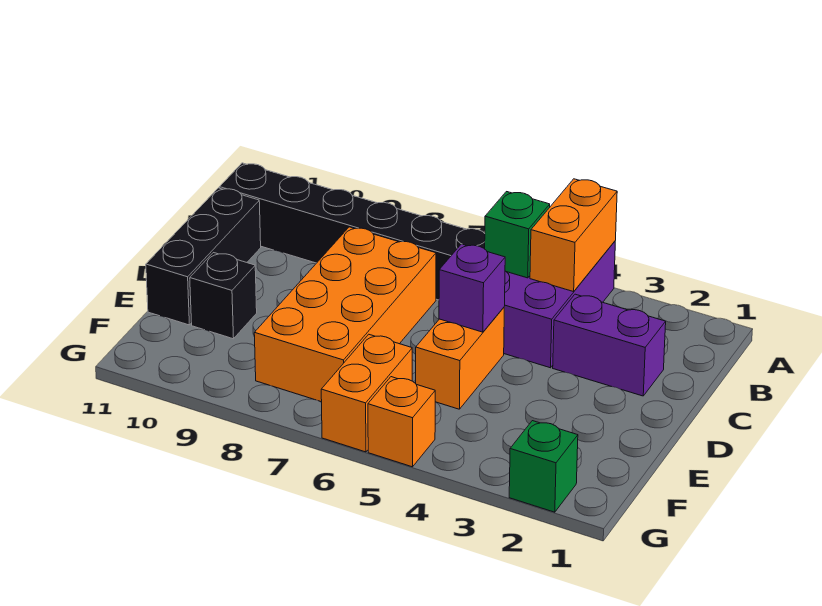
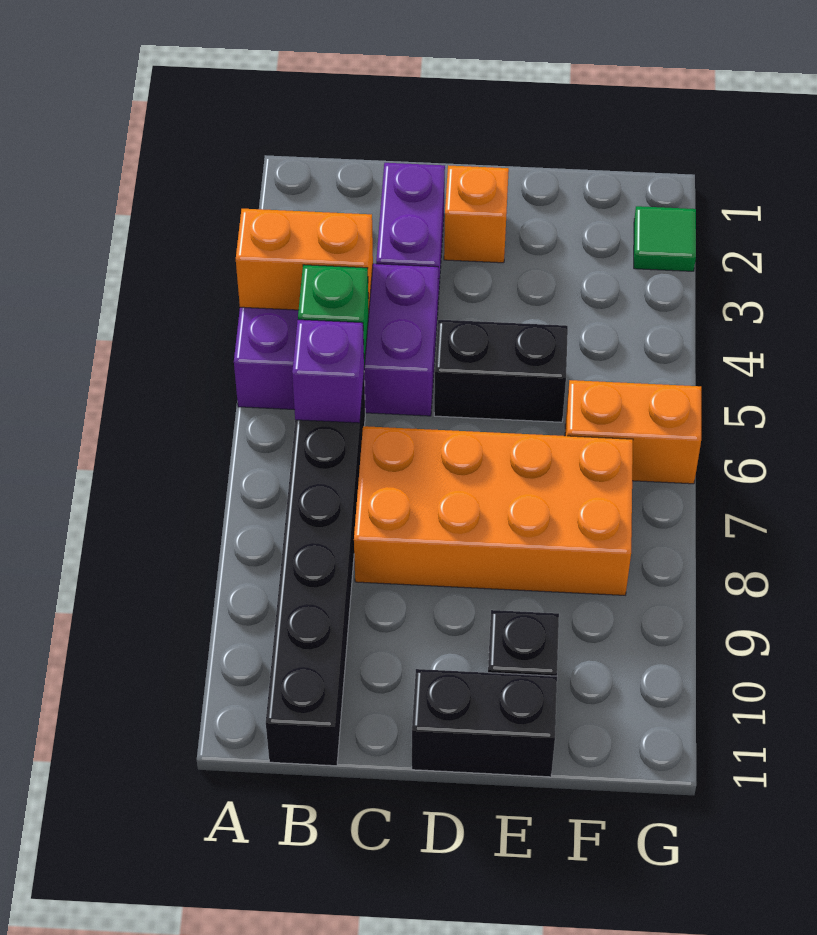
black 1x3 brick [146,188,261,325] -> black 1x2 brick [412,669,557,777]
orange 1x2 brick [416,307,504,409] -> black 1x2 brick [434,320,568,422]
purple 1x1 brick [439,244,505,332] -> purple 1x1 brick moved to [292,320,364,423]
green 1x1 brick [509,421,578,512] -> green 1x1 tile [634,206,696,271]
orange 1x1 brick [368,377,435,467] -> orange 1x1 brick moved to [444,165,509,263]

